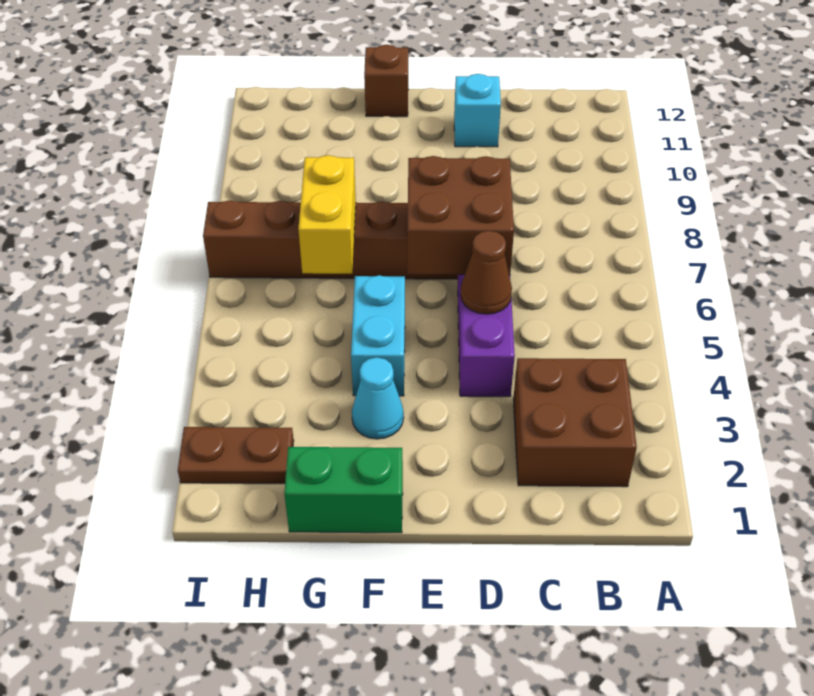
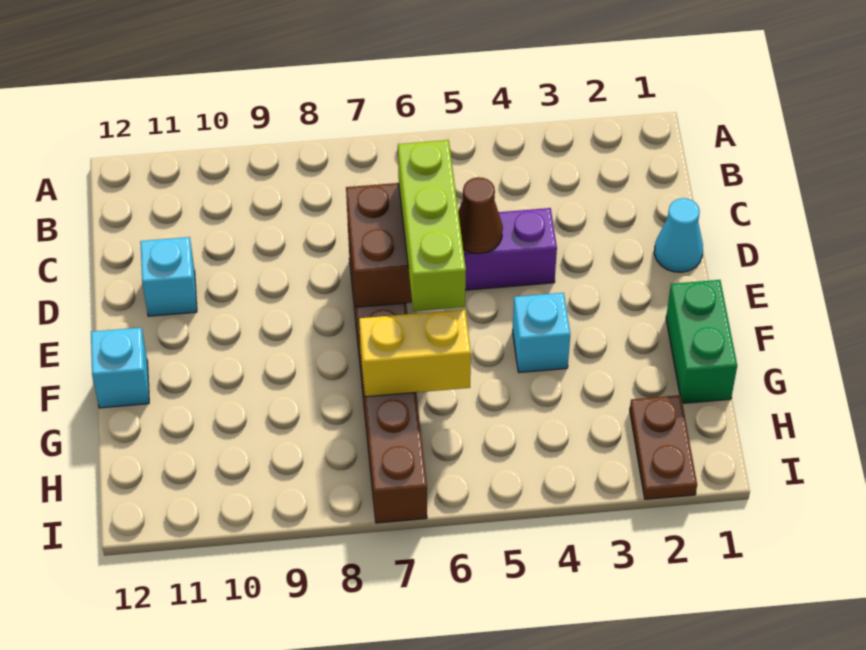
brown 2x2 brick [513,358,637,487] -> none
none -> lime 1x3 brick [398,140,466,311]
cyan 1x1 cone [352,357,404,439] -> cyan 1x1 cone moved to [654,198,703,272]
cyan 1x2 brick [351,275,405,396] -> cyan 1x1 brick [513,293,570,373]
brown 1x1 brick [364,45,408,117] -> cyan 1x1 brick [91,328,149,408]

